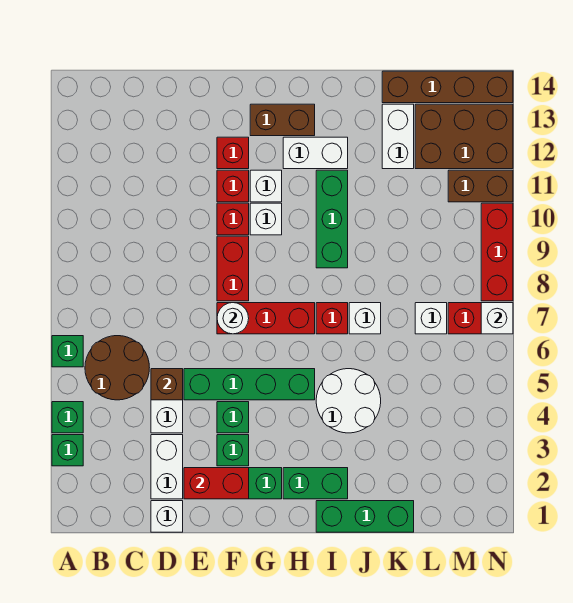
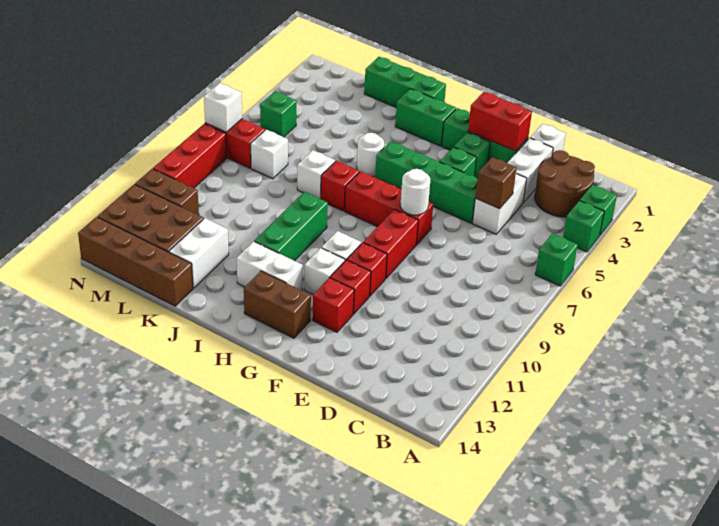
brown 2x2 round brick [85,336,149,400] -> brown 2x2 round brick moved to [535,150,595,217]
white 2x2 round brick [316,369,381,433] -> white 1x1 round brick [357,133,384,177]
none -> green 1x1 brick [260,91,297,137]

